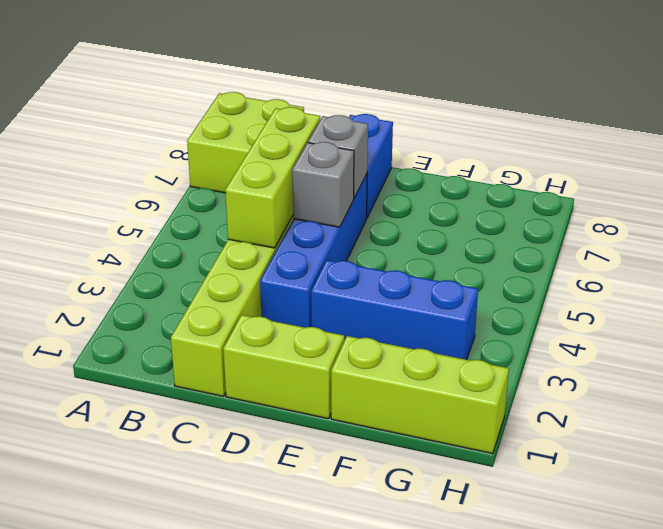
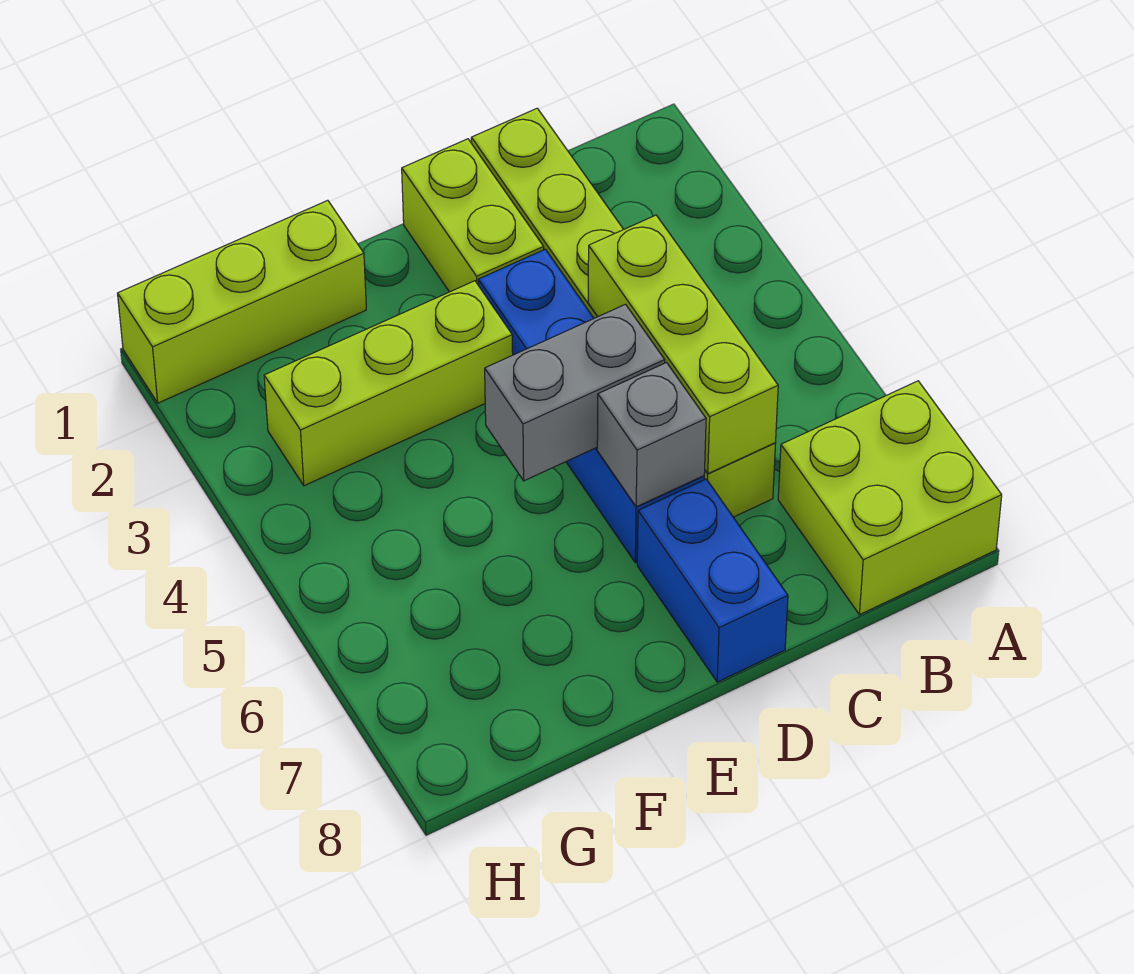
lime 1x2 brick [223,315,344,419] -> lime 1x2 brick turned to [402,139,544,292]
grey 1x1 brick [292,142,354,227] -> grey 1x2 brick [485,304,665,481]
blue 1x3 brick [311,260,478,360] -> lime 1x3 brick [264,281,513,486]

